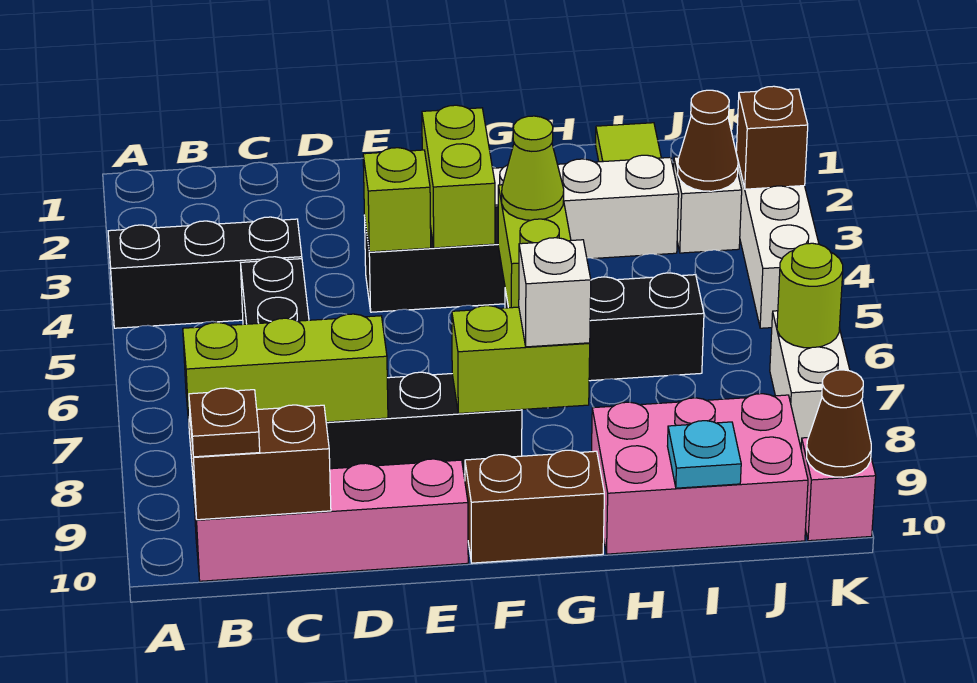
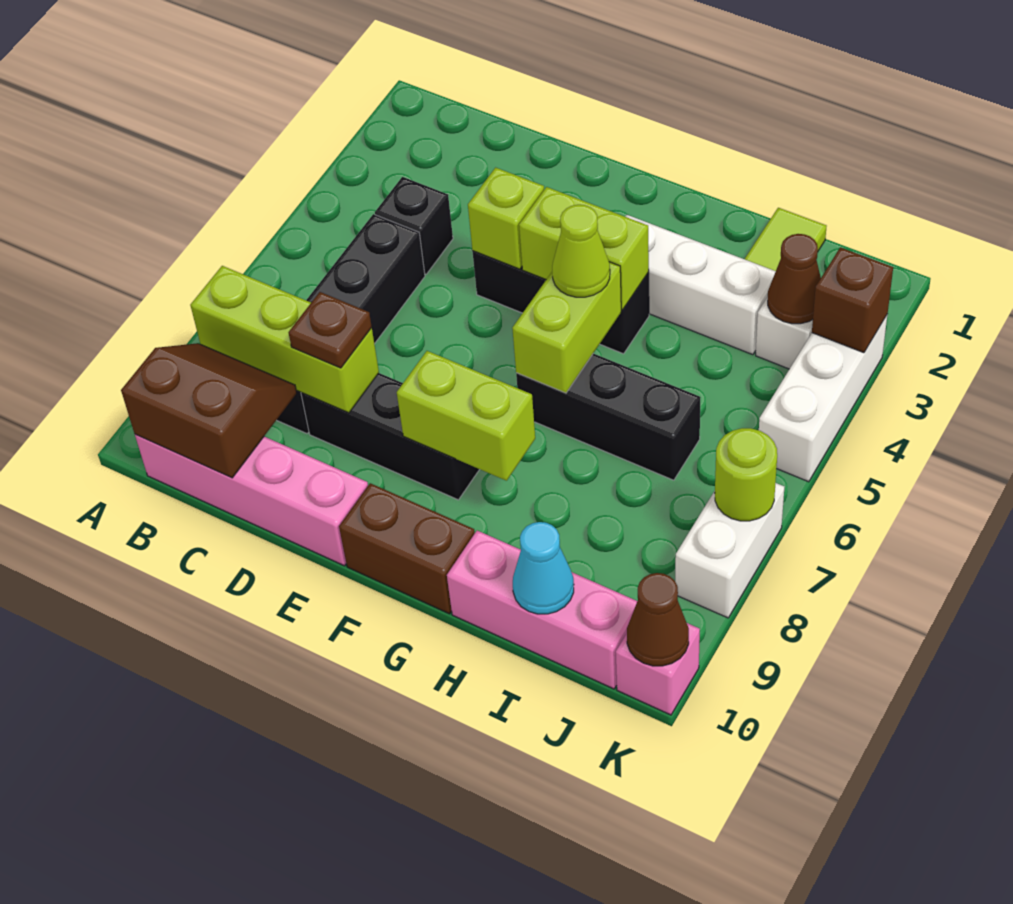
black 1x3 brick [108,217,302,328] -> black 1x1 brick [375,177,453,274]
brown 1x1 plate [189,388,260,457] -> brown 1x1 plate moved to [289,292,372,368]
lime 1x2 brick [422,105,495,248] -> lime 1x2 brick turned to [519,187,649,310]
white 1x1 brick [519,238,591,347] -> none
pink 2x3 brick [592,394,808,554] -> pink 1x3 brick [447,531,637,689]
cyan 1x1 plate [668,421,741,488] -> cyan 1x1 cone [513,522,574,614]

